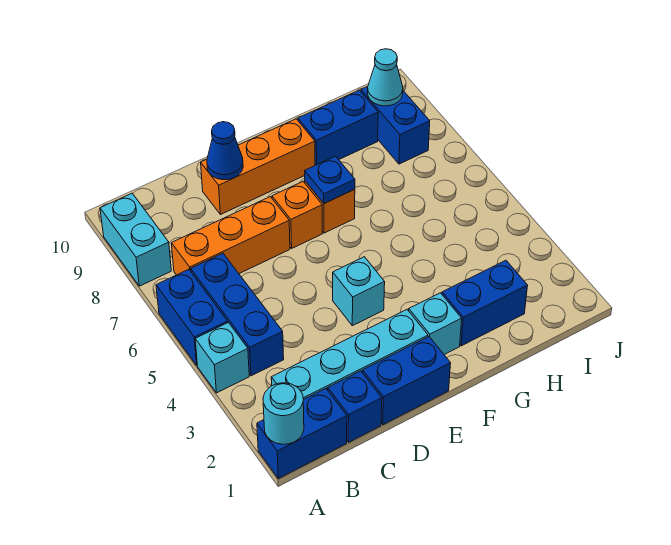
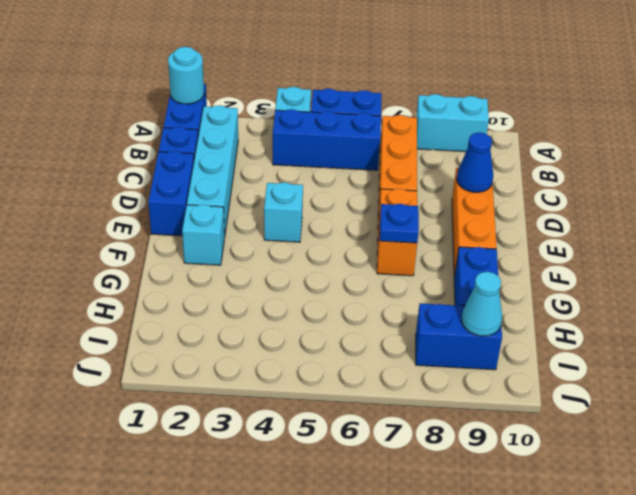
blue 1x2 brick [442,260,528,346] -> none

